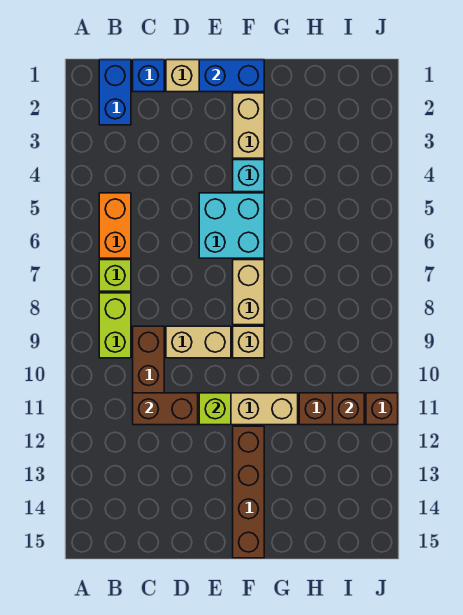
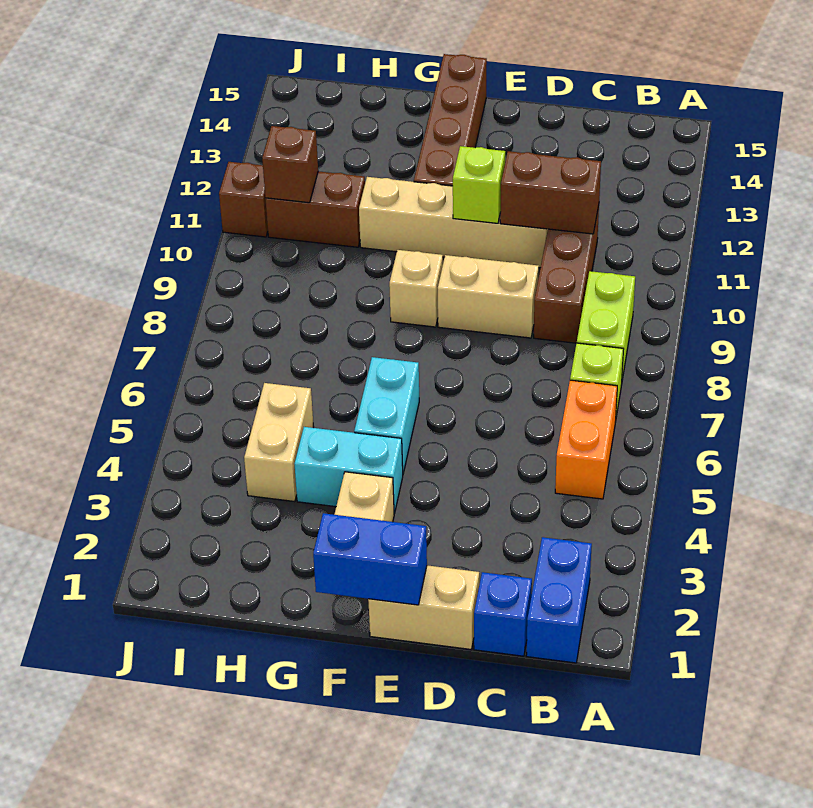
cyan 2x2 brick [199,193,264,258] -> cyan 1x2 brick [354,357,419,473]
cyan 1x1 brick [233,160,264,192] -> cyan 1x2 brick [294,427,403,513]
tan 1x2 brick [233,260,264,325] -> tan 1x2 brick moved to [244,383,314,502]

